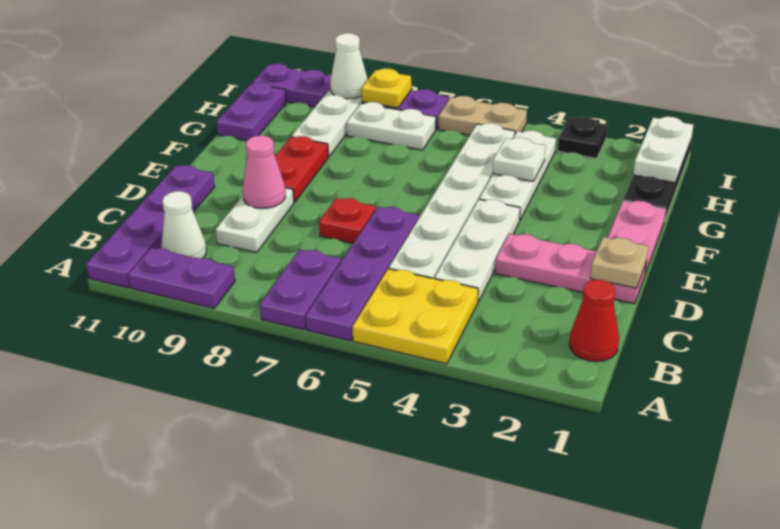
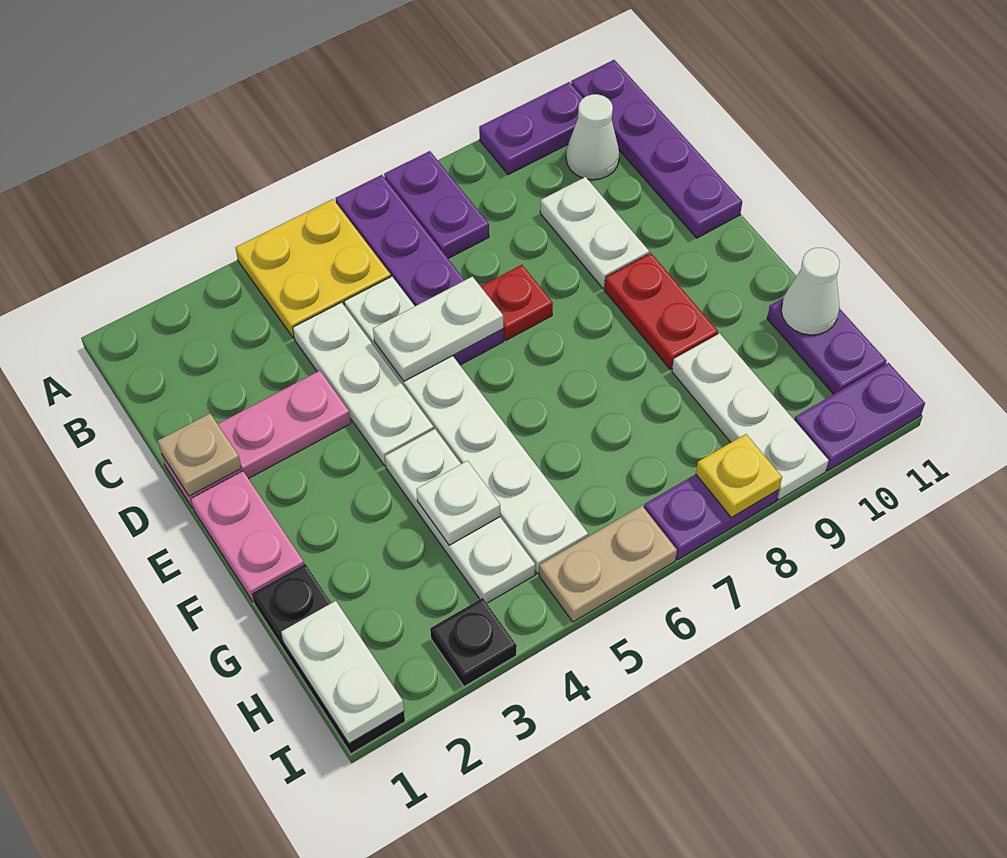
red 1x1 cone [569,280,619,362] -> none
pink 1x1 cone [243,136,286,208] -> none
white 1x2 plate [347,102,436,150] -> white 1x2 plate moved to [373,277,503,381]
white 1x1 cone [330,33,368,99] -> white 1x1 cone moved to [781,248,840,335]

